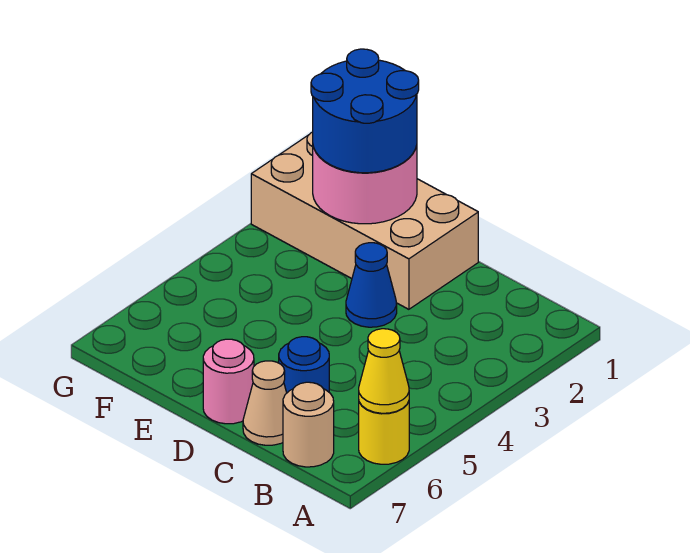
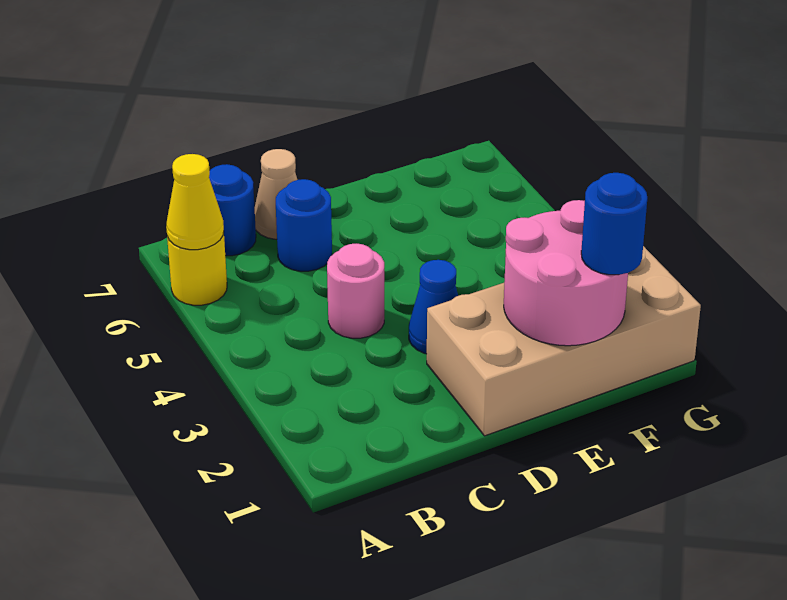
tan 1x1 round brick [283,382,334,467] -> blue 1x1 round brick [209,164,256,256]
pink 1x1 round brick [203,339,254,424] -> pink 1x1 round brick moved to [327,244,384,338]
blue 2x2 round brick [311,49,419,173] -> blue 1x1 round brick [581,173,647,275]

